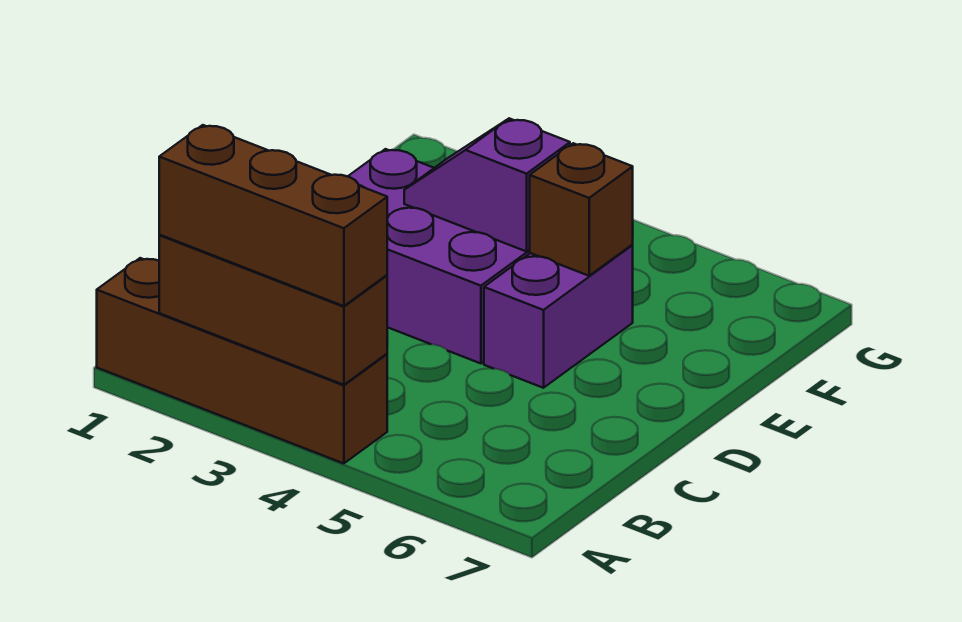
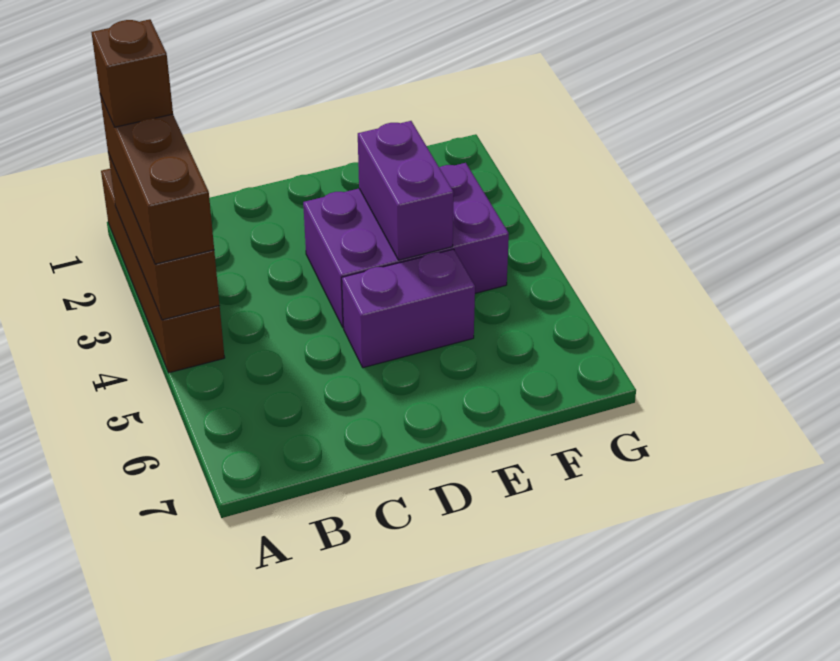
purple 2x3 brick [348,149,530,363] -> purple 2x3 brick turned to [303,163,509,328]
purple 1x2 slope [404,118,570,251] -> purple 1x2 brick [358,121,454,260]
brown 1x1 brick [530,143,633,276] -> brown 1x1 brick moved to [91,19,173,127]

